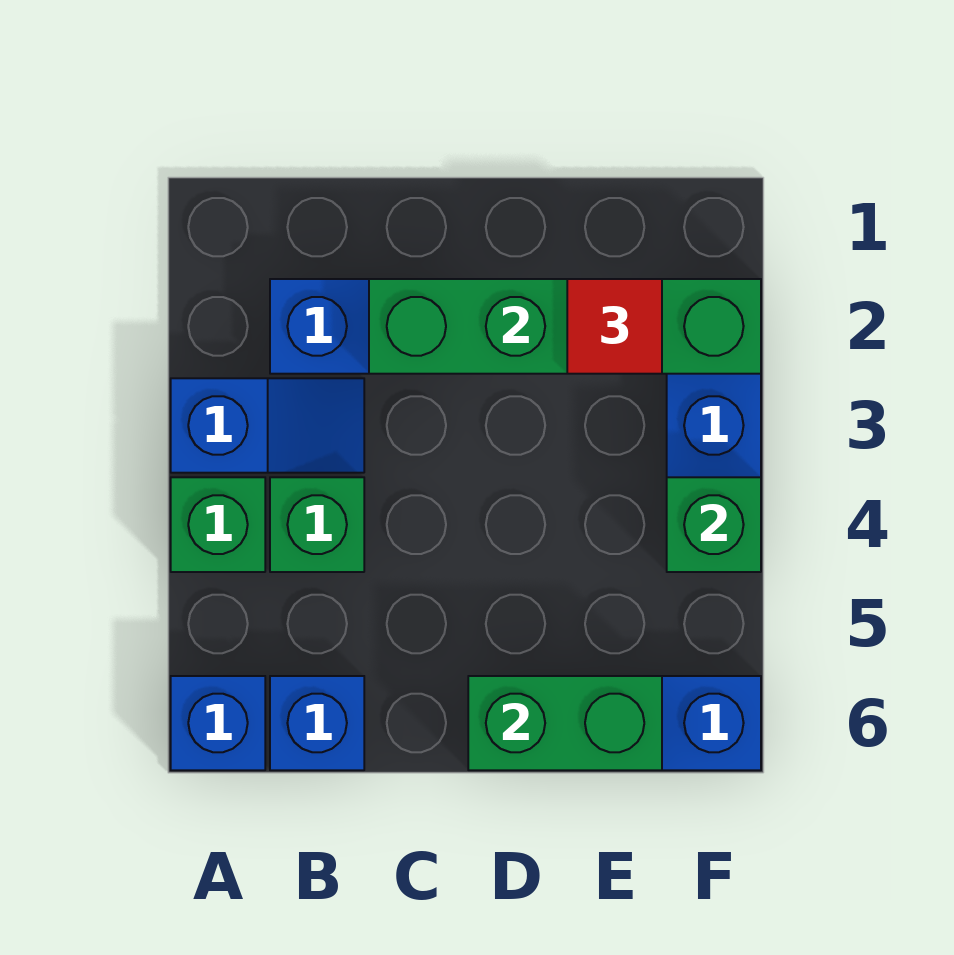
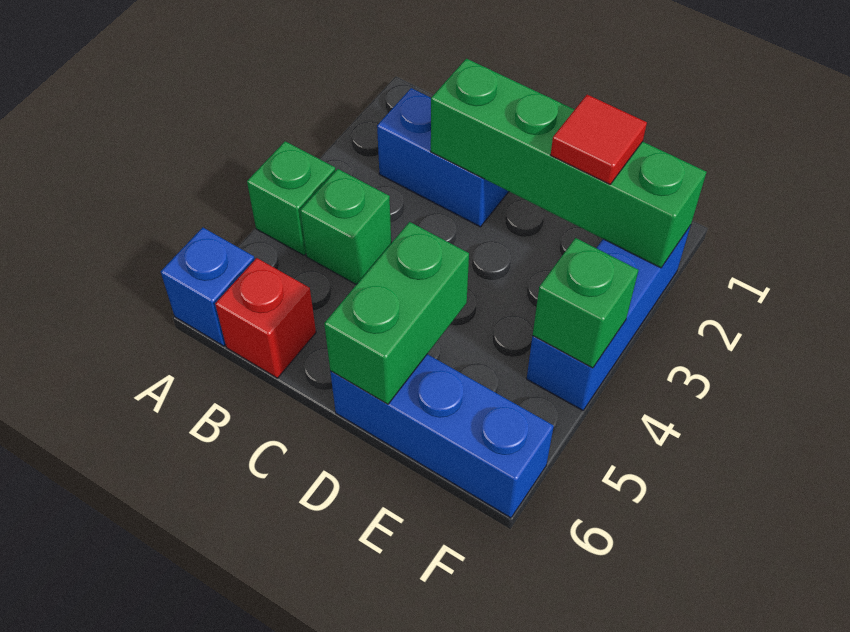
blue 1x2 slope [171,378,364,473] -> none
blue 1x1 brick [270,676,364,770] -> red 1x1 brick [215,258,316,378]
green 1x2 brick [468,676,662,770] -> green 1x2 brick turned to [324,222,469,404]

